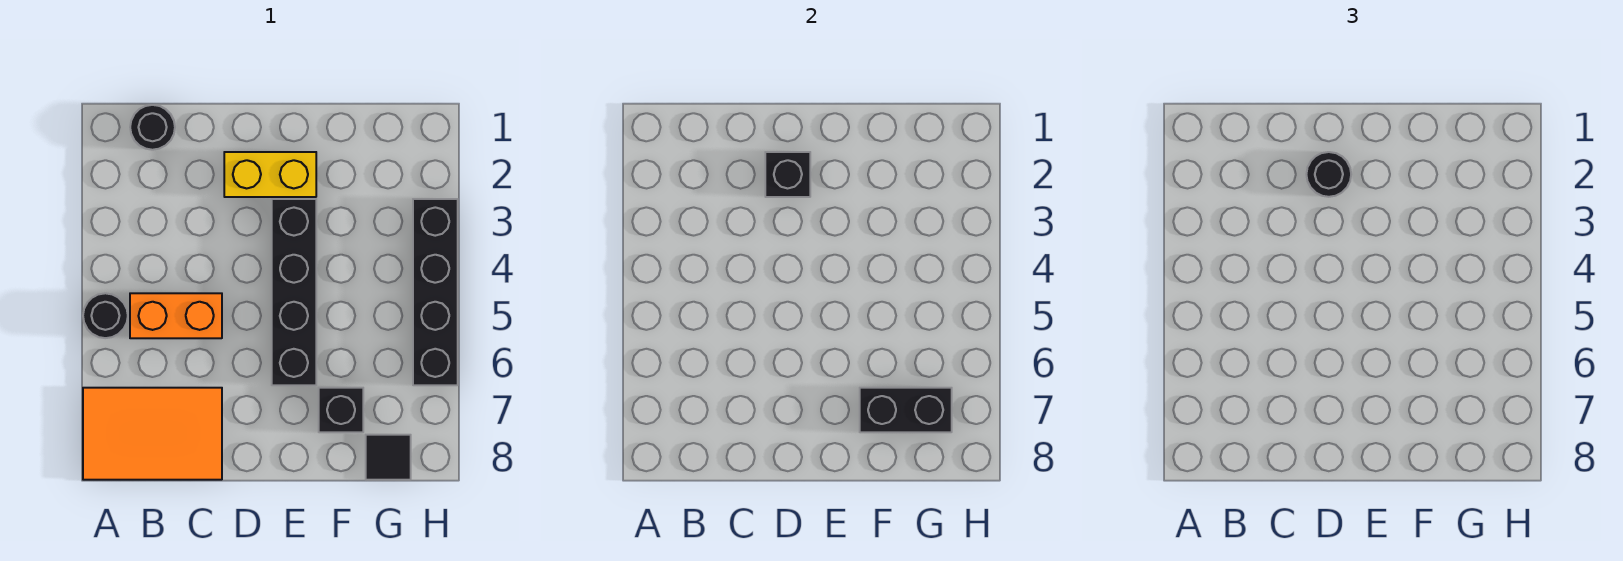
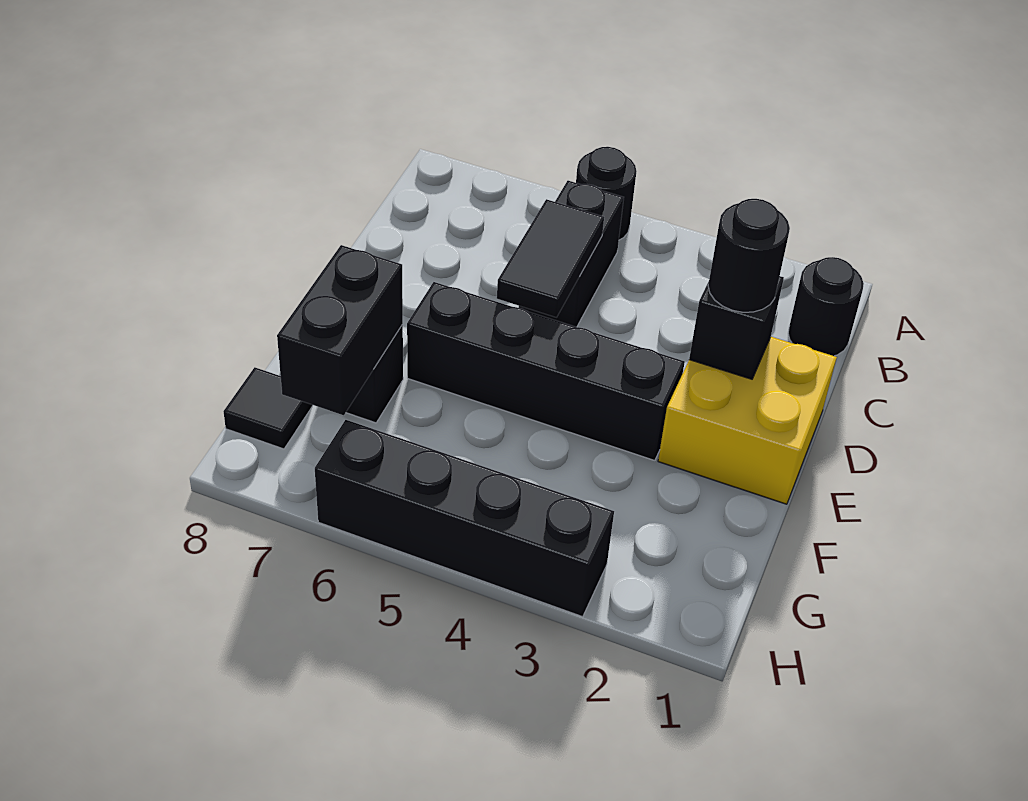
orange 2x3 tile [83,388,222,480] -> none
orange 1x2 brick [130,293,222,338] -> black 1x2 brick [519,181,624,327]
none -> black 1x2 tile [497,199,604,317]
yellow 1x2 brick [224,152,316,197] -> yellow 2x2 brick [658,337,837,504]

